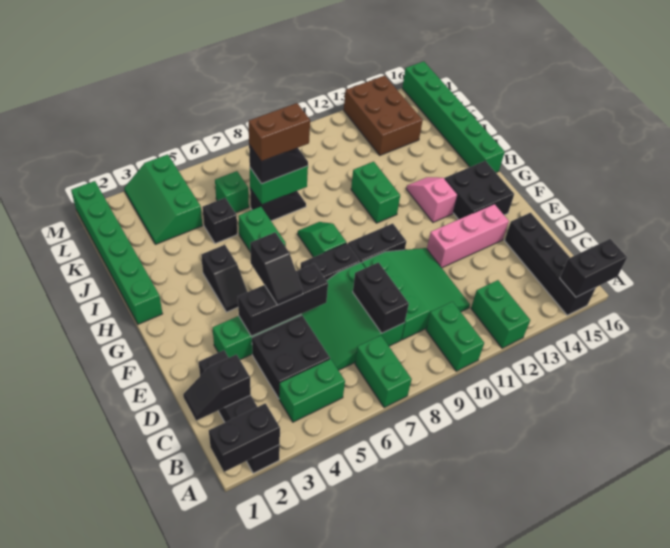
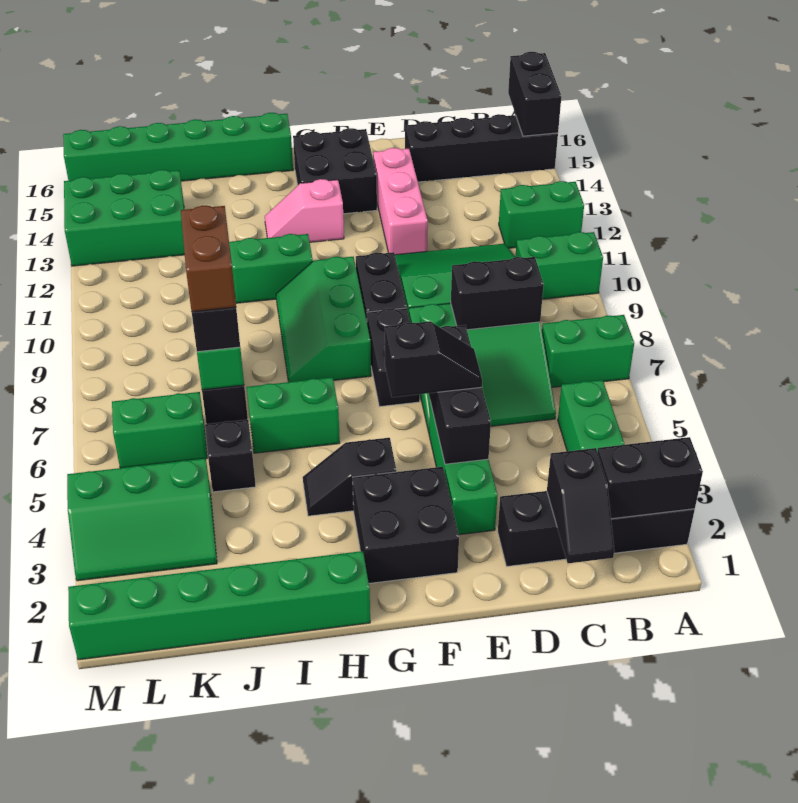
black 1x2 brick [209,403,280,472] -> black 1x2 brick turned to [597,437,703,519]
black 2x2 brick [252,315,330,398] -> black 2x2 brick moved to [353,467,459,583]
black 1x2 slope [201,245,247,312] -> black 1x2 slope turned to [303,438,397,516]
green 1x2 slope [298,222,346,257] -> green 2x3 slope [276,257,371,382]
green 1x1 brick [215,171,249,213] -> green 1x2 brick [112,392,207,468]
brown 2x3 brick [344,76,423,155] -> green 2x3 brick [64,170,185,266]

